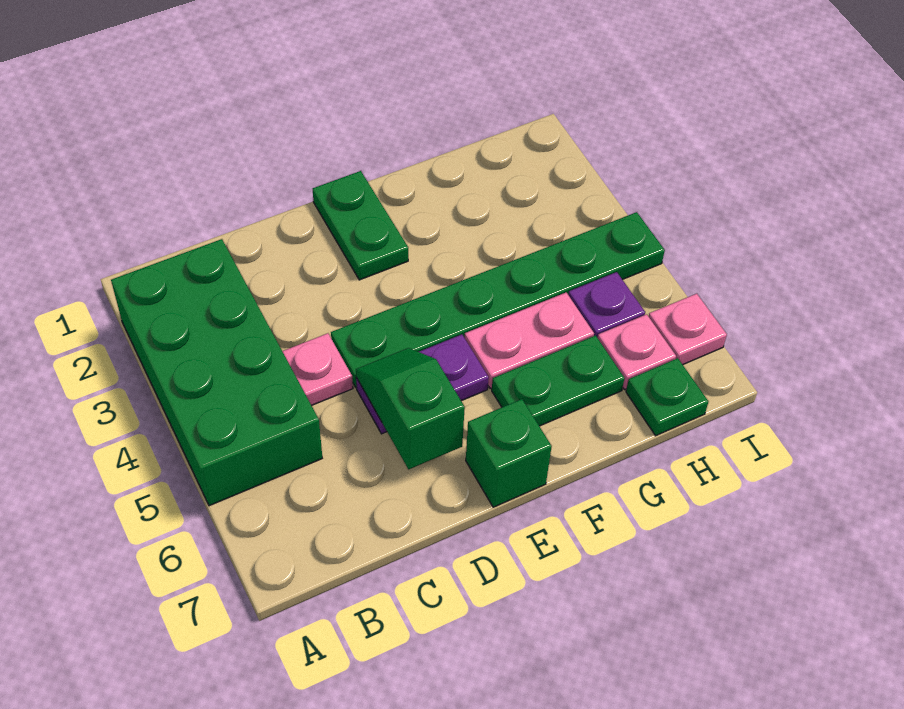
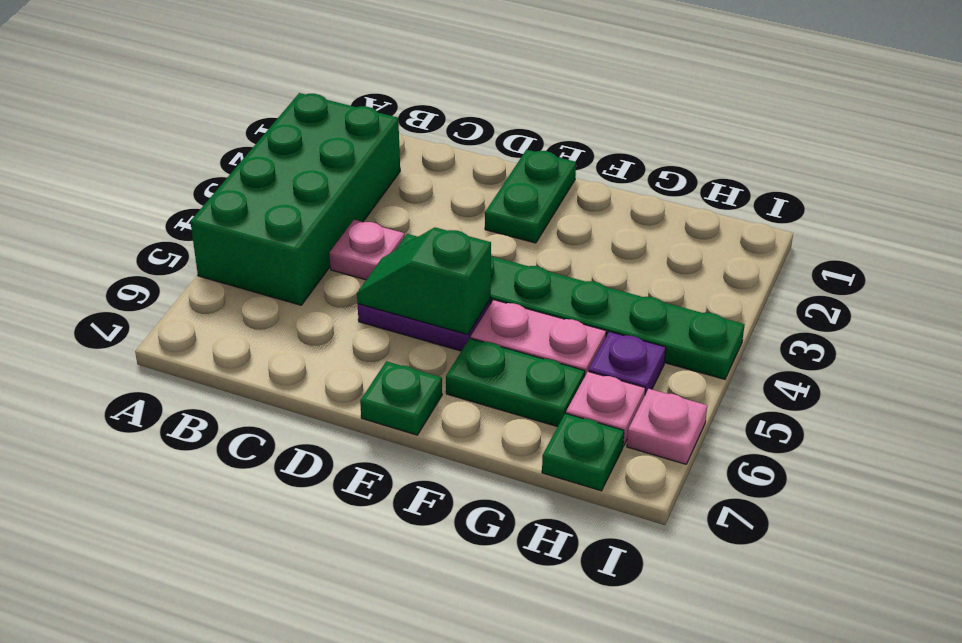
green 1x2 slope [356,348,465,469] -> green 1x2 slope turned to [357,227,491,335]
green 1x1 brick [466,399,552,507] -> green 1x1 plate [360,361,442,435]

